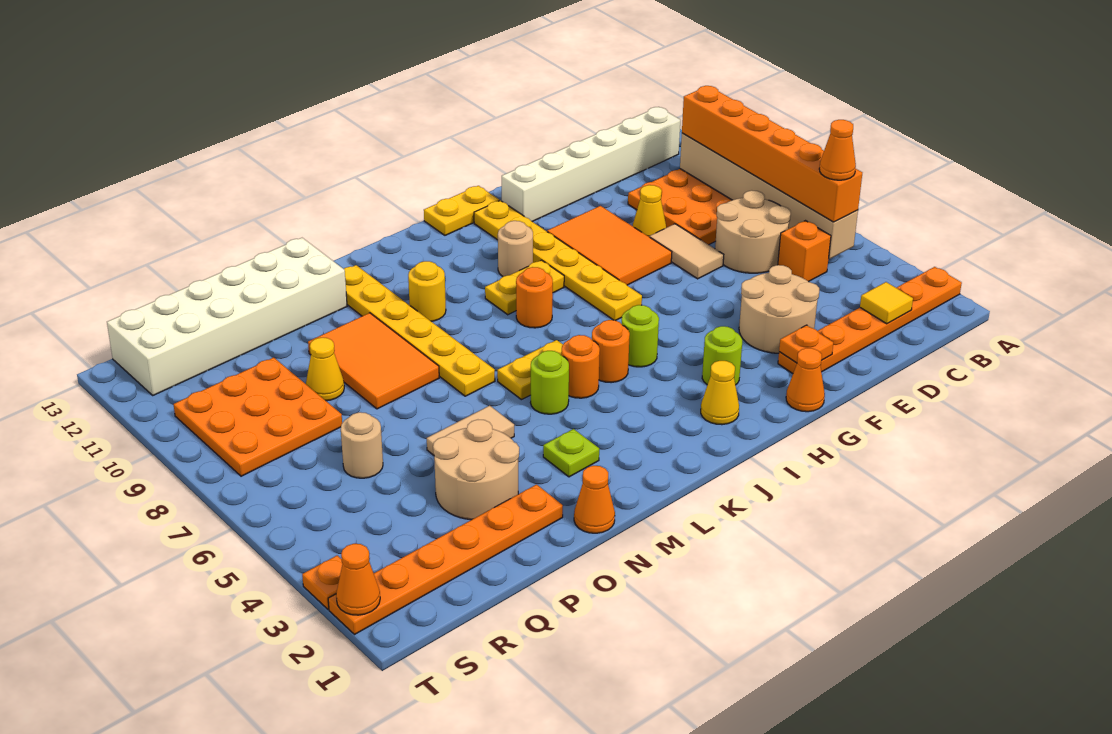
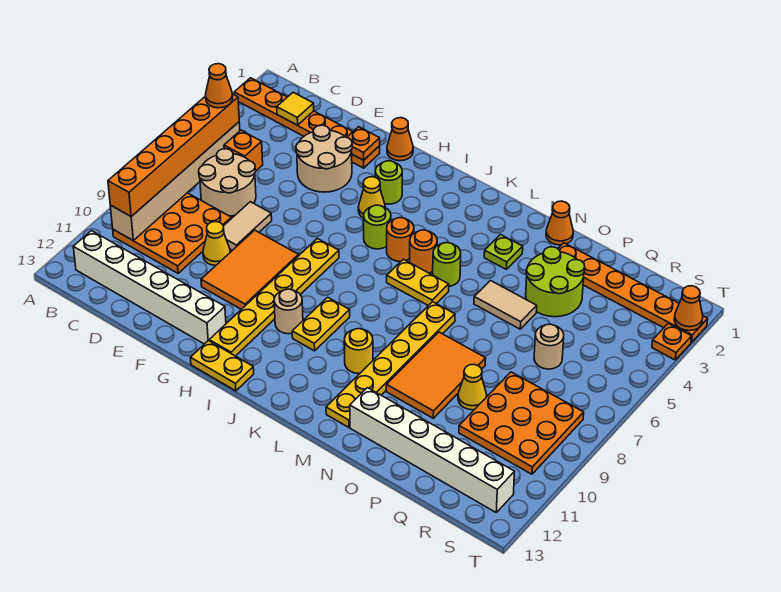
yellow 1x1 cone [701,361,739,425] -> yellow 1x1 cone moved to [358,177,385,218]
yellow 1x2 plate [485,260,564,315] -> yellow 1x2 plate turned to [292,297,350,351]
orange 1x1 round brick [516,267,553,328] -> none
white 2x6 brick [107,238,347,395] -> white 1x6 brick [350,388,514,512]
tan 2x2 round brick [433,420,519,520] -> lime 2x2 round brick [526,247,585,317]

